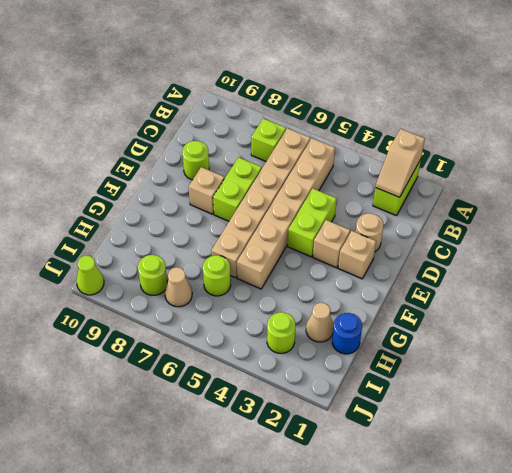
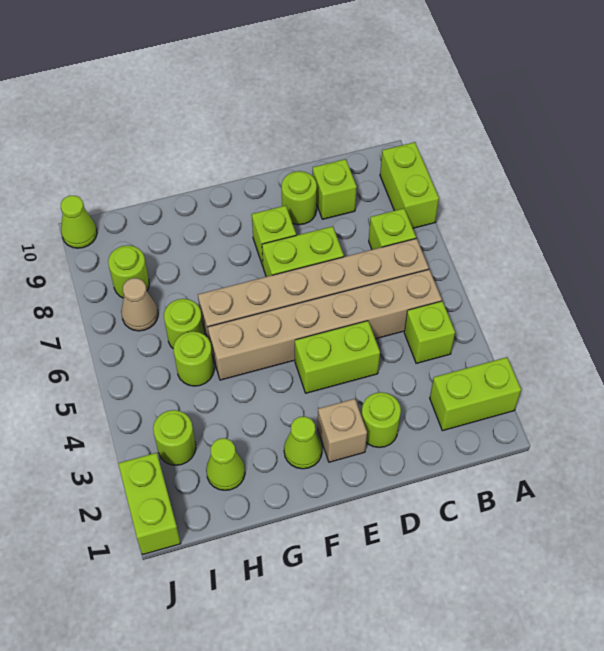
tan 1x2 slope [376,129,425,197] -> none
none -> lime 1x2 brick [380,142,439,228]
none -> lime 1x1 brick [404,301,455,363]
none -> lime 1x1 brick [312,159,357,219]
tan 1x1 round brick [355,213,383,252] -> lime 1x1 round brick [361,392,401,447]
tan 1x1 brick [313,220,350,268] -> none
tan 1x1 brick [189,167,224,214] -> lime 1x1 brick [252,206,296,266]
none -> lime 1x1 cone [284,417,322,469]
blue 1x1 round brick [332,313,362,354] -> none
tan 1x1 cone [306,303,334,342] -> lime 1x1 cone [206,438,245,490]
none -> lime 1x1 round brick [173,331,214,386]
none -> lime 1x2 brick [118,453,181,555]

